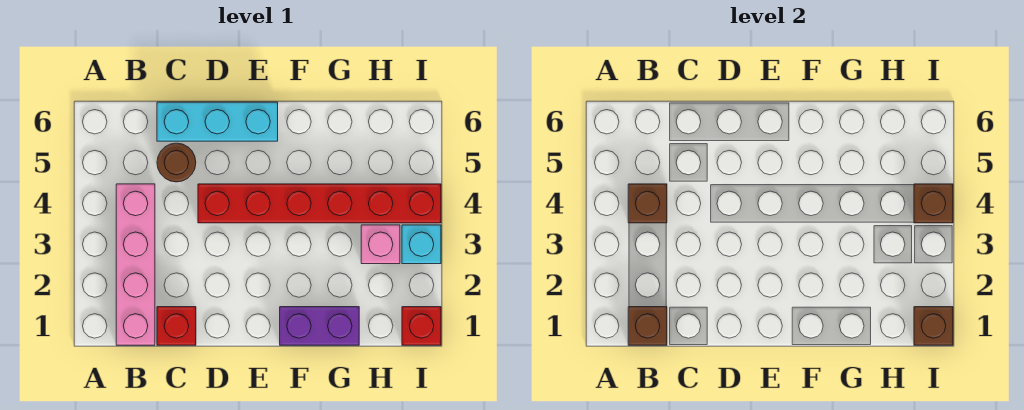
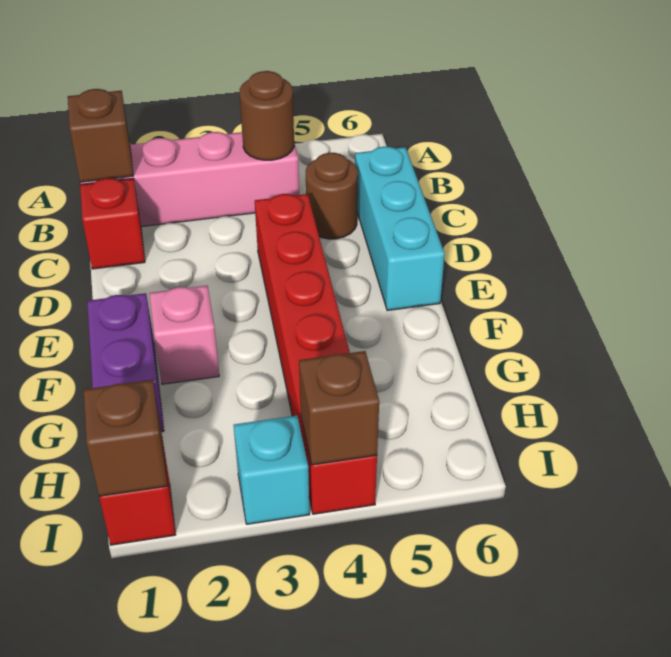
brown 1x1 brick [628,184,667,223] -> brown 1x1 round brick [240,71,294,160]
pink 1x1 brick [361,225,400,264] -> pink 1x1 brick moved to [149,286,219,384]

